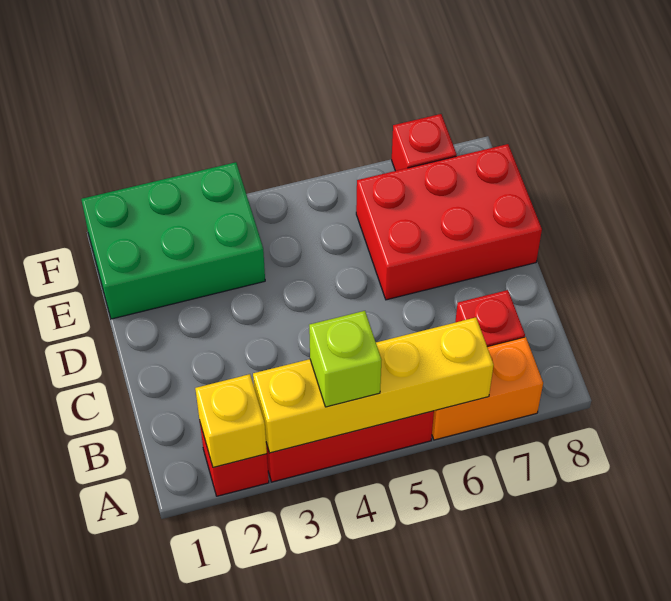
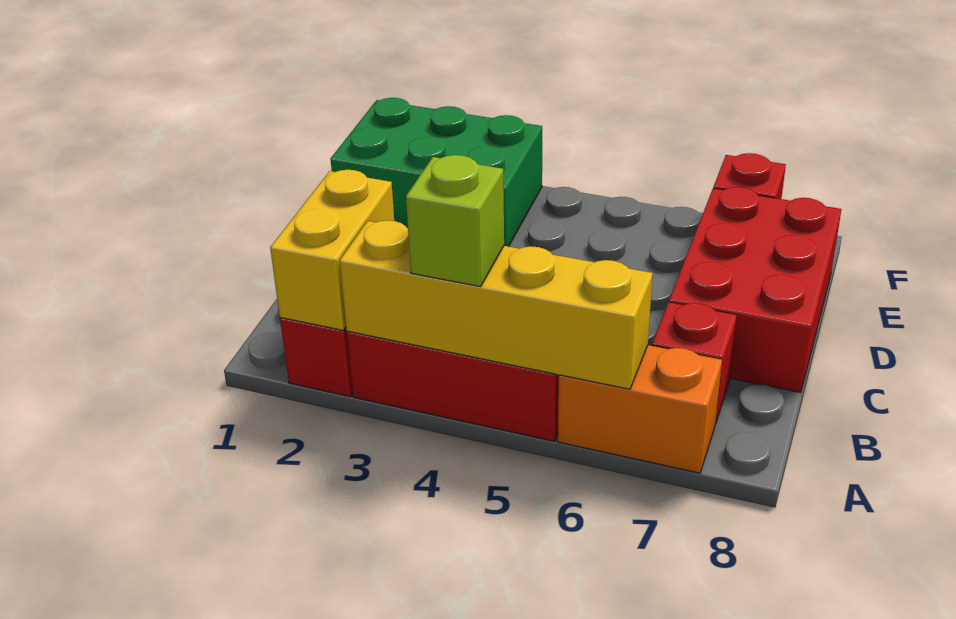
yellow 1x1 brick [195,374,267,467] -> yellow 1x2 brick [270,170,394,330]
red 2x3 brick [356,144,542,300] -> red 2x3 brick turned to [669,187,841,392]

